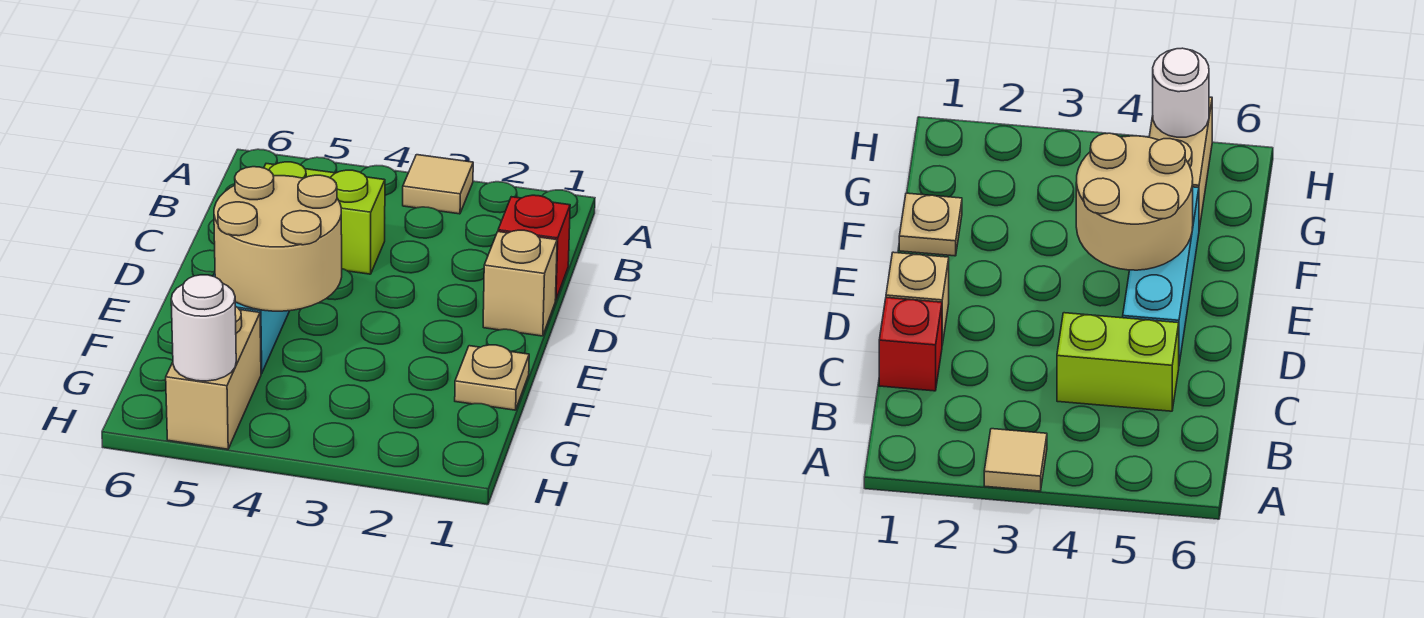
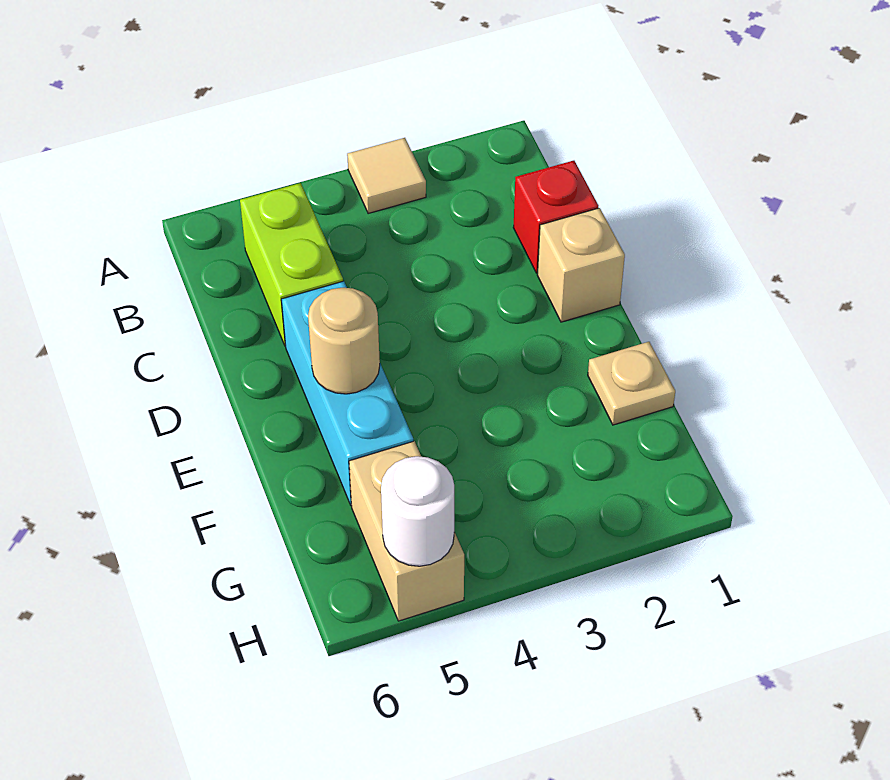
lime 1x2 brick [264,162,385,274] -> lime 1x2 brick turned to [240,183,343,346]
tan 2x2 round brick [214,167,342,311] -> tan 1x1 round brick [308,288,380,394]

